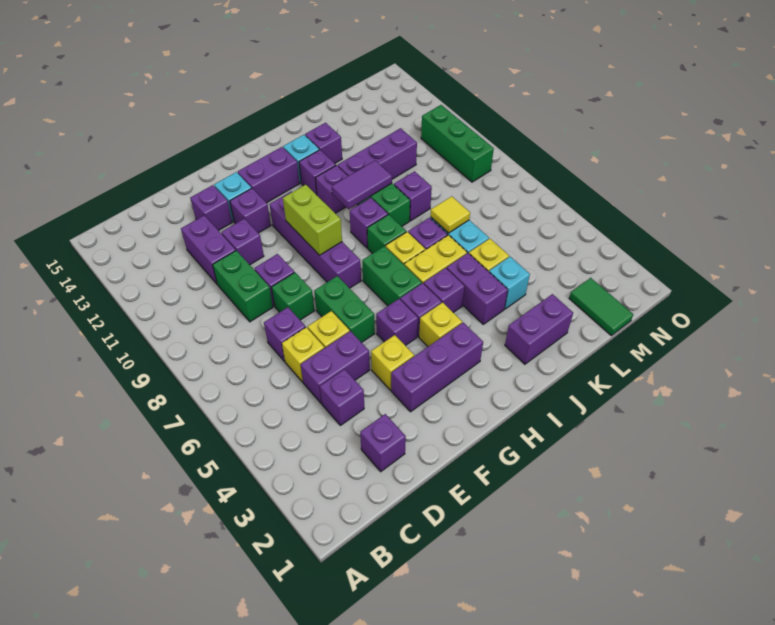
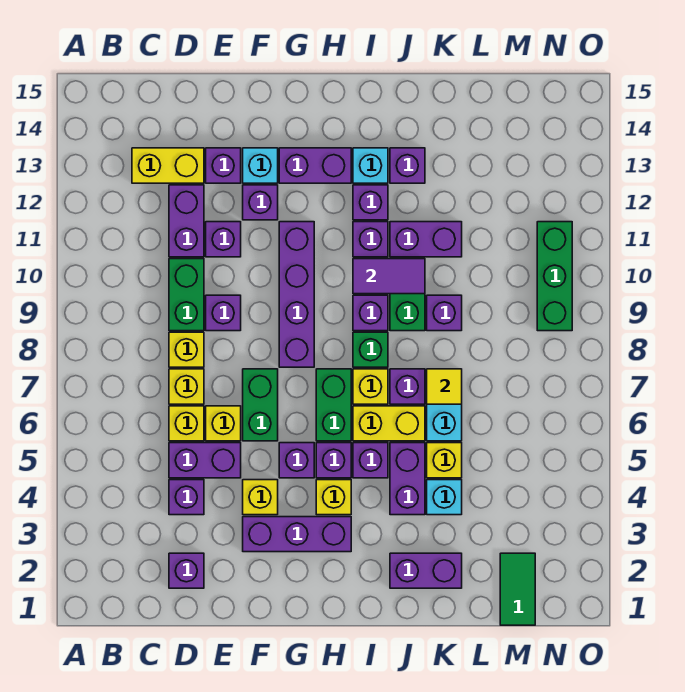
none -> yellow 1x2 brick [132,148,204,183]
purple 1x1 brick [264,307,306,361] -> yellow 1x1 brick [169,369,204,404]
none -> yellow 1x1 brick [169,332,204,367]
green 1x1 brick [272,272,315,320] -> none
lime 1x2 brick [283,185,342,255] -> none
purple 1x3 brick [338,128,417,179] -> purple 1x2 brick [390,222,462,257]

